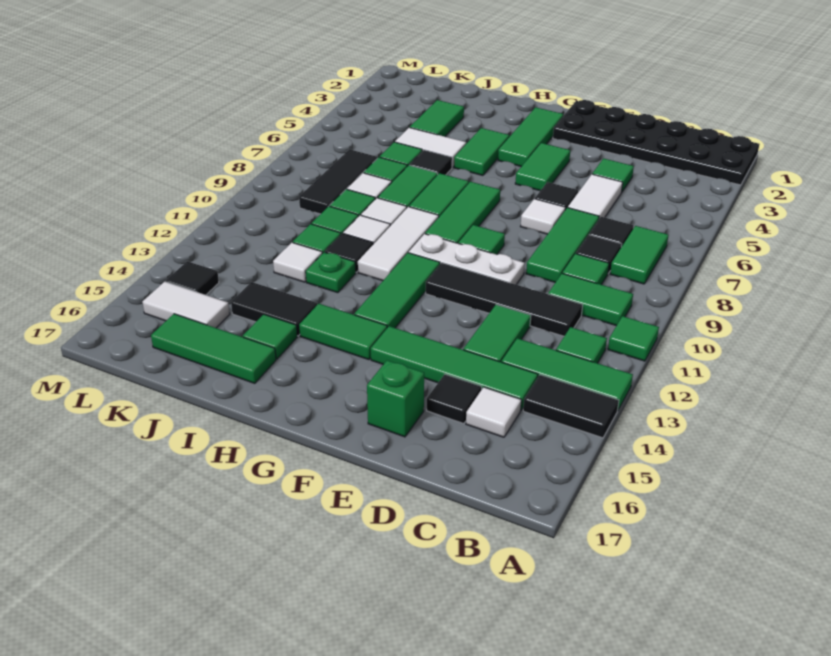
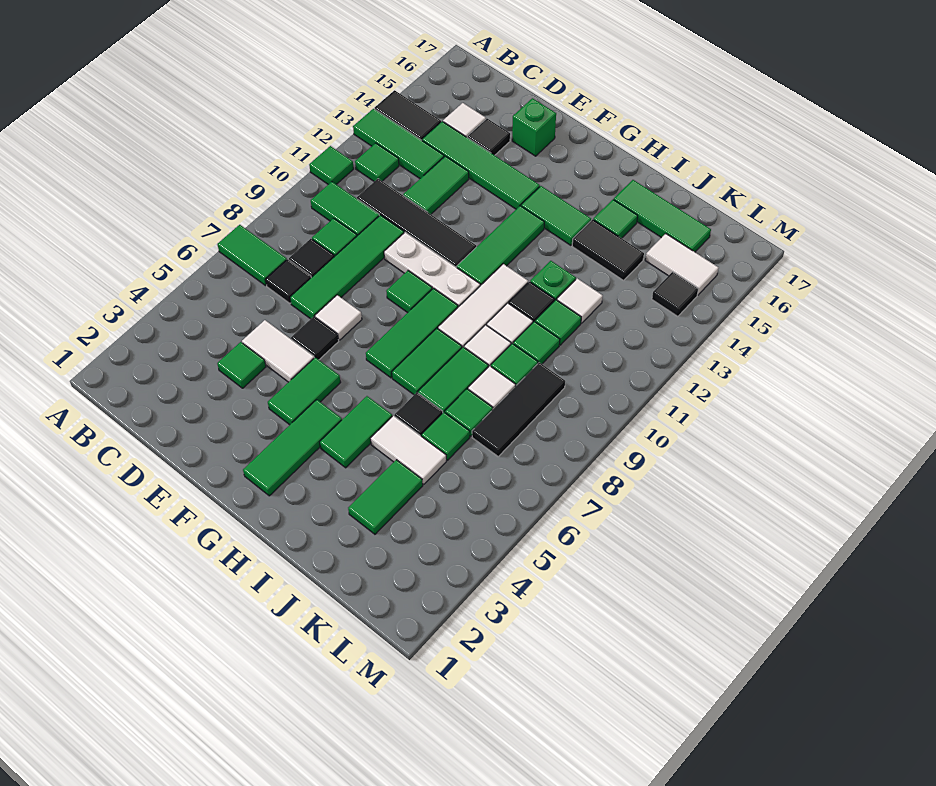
black 2x6 plate [553,100,759,185] -> none
green 1x2 tile [610,226,668,284] -> green 1x2 tile turned to [217,225,287,286]
white 1x2 tile [568,174,623,218] -> white 1x2 tile turned to [242,320,314,382]
green 1x3 tile [526,208,599,282] -> green 1x4 tile [290,215,404,319]

